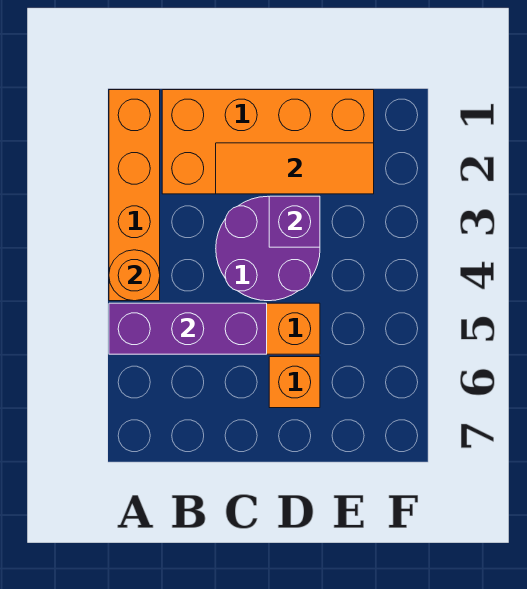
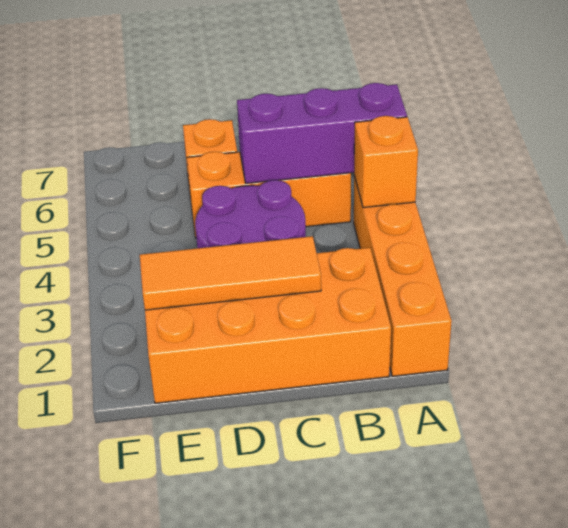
orange 1x1 round brick [109,250,160,301] -> orange 1x1 brick [354,116,418,208]
purple 1x1 brick [269,196,320,247] -> none

